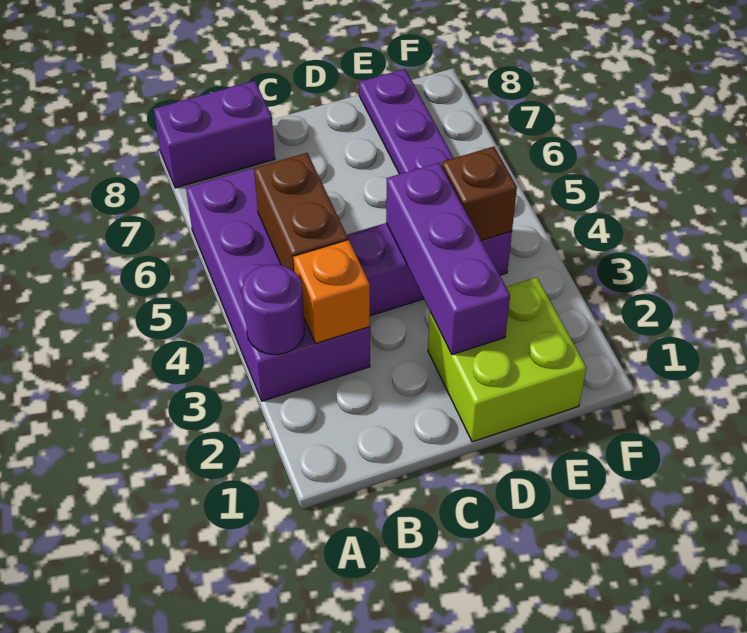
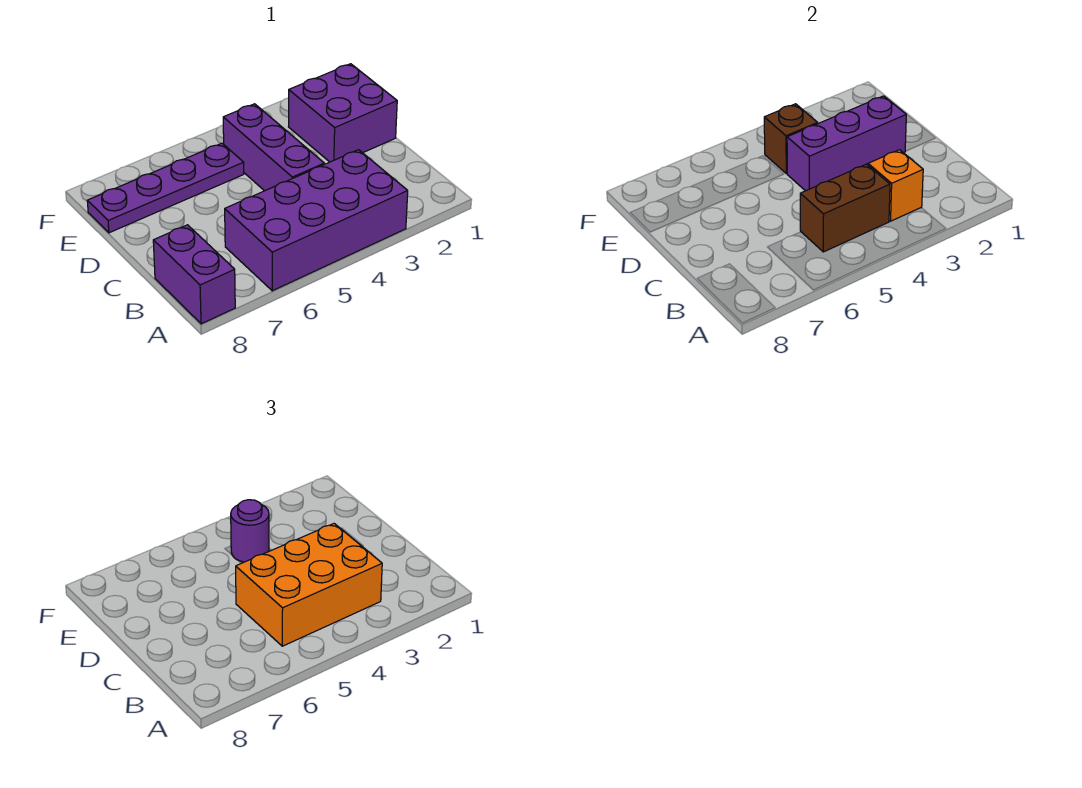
purple 1x1 round brick [242,264,305,355] -> purple 1x1 round brick moved to [231,500,269,562]
none -> orange 2x3 brick [236,524,382,646]
lime 2x2 brick [428,277,586,442] -> purple 2x2 brick [289,64,397,162]

